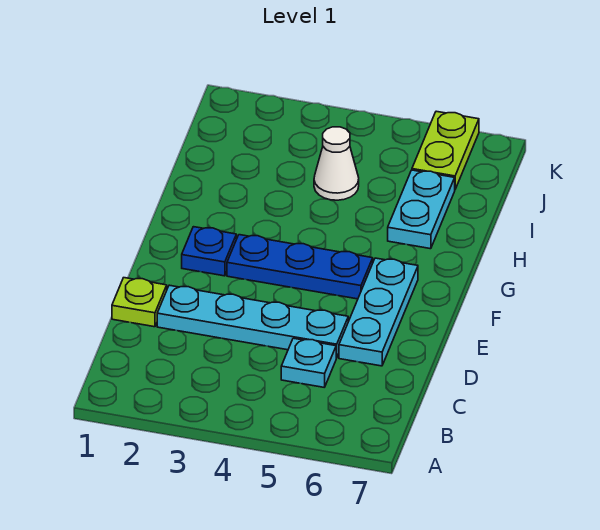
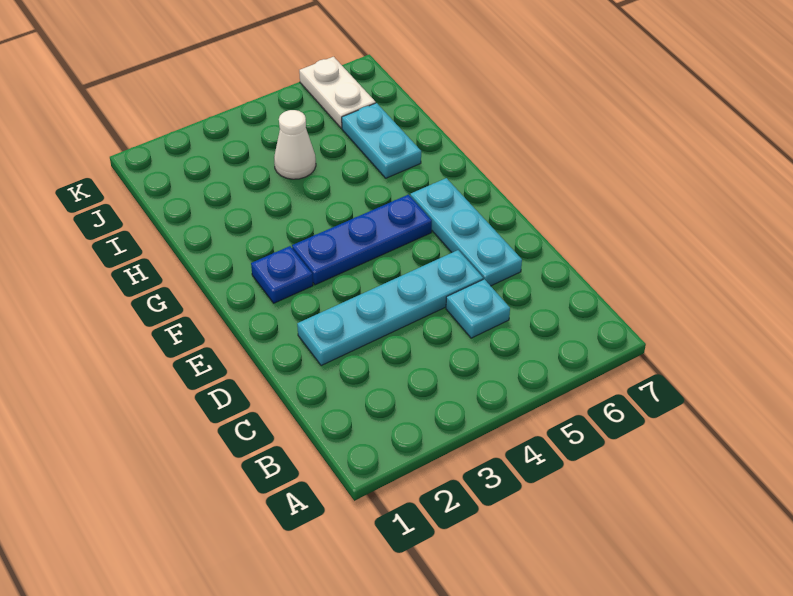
lime 1x1 plate [112,278,167,327] -> none
lime 1x2 plate [412,111,479,189] -> white 1x2 plate [299,57,376,128]

